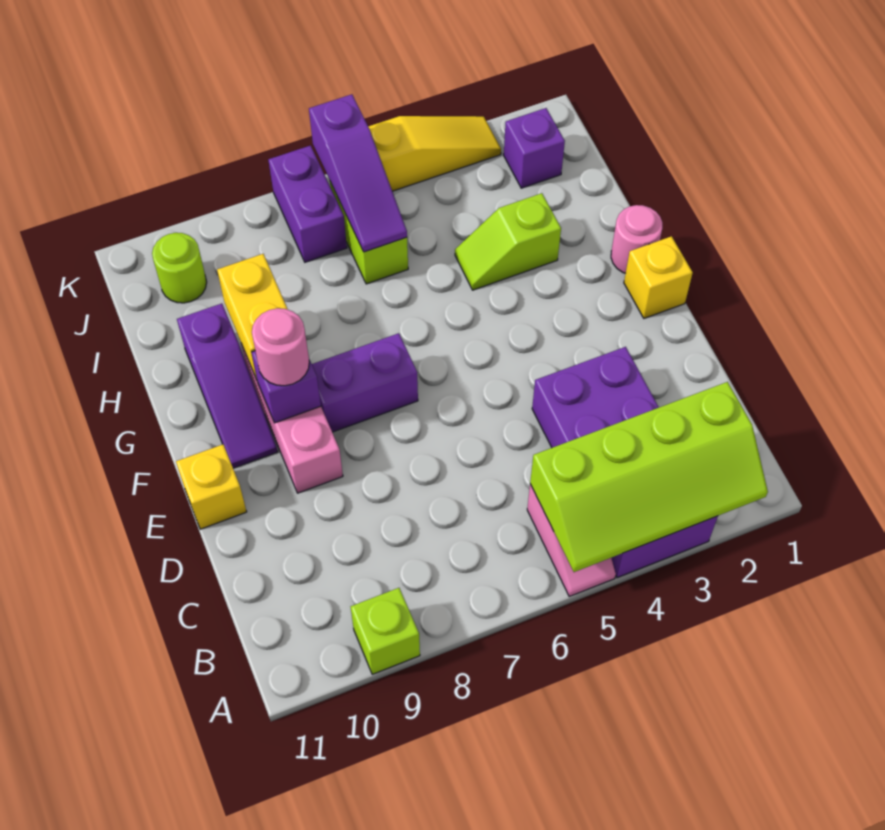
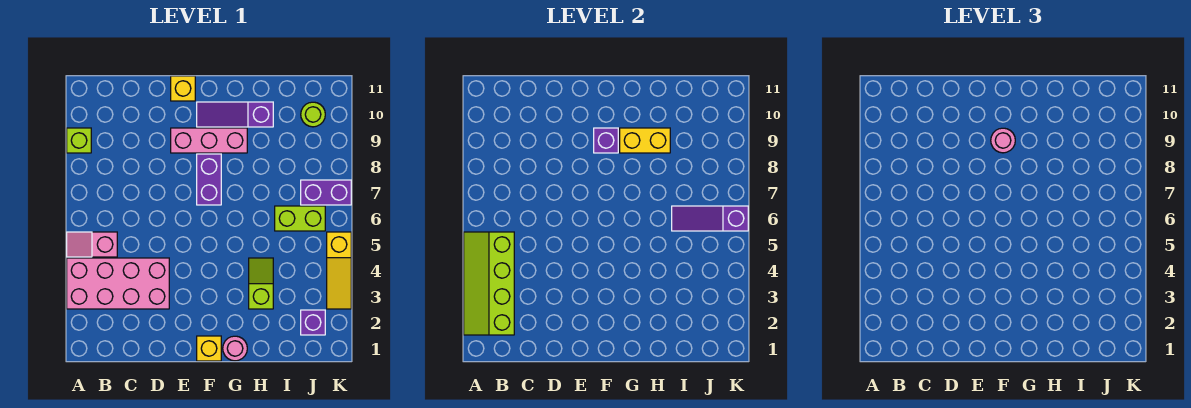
purple 2x4 brick [532,347,718,578] -> pink 2x4 brick [67,258,169,309]

